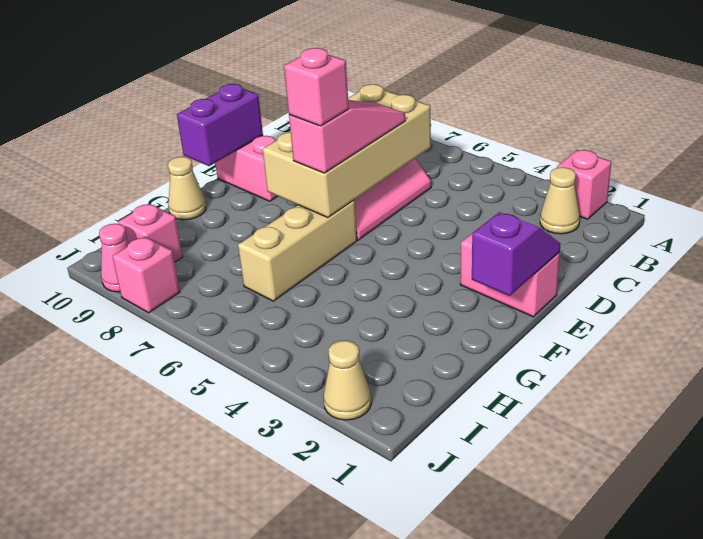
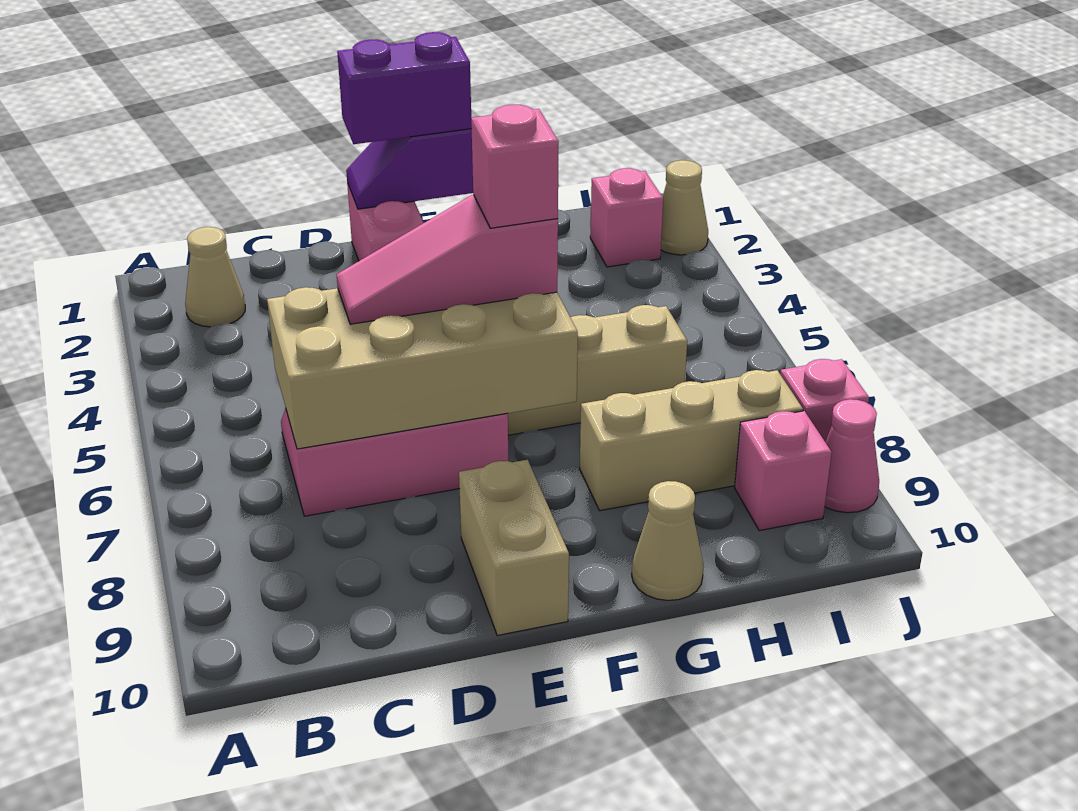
pink 1x1 brick [557,150,611,219] -> pink 1x1 brick moved to [590,168,663,267]
pink 1x2 brick [215,135,278,201] -> tan 1x2 brick [459,460,569,636]
purple 1x2 brick [177,84,263,166] -> purple 1x2 brick moved to [337,32,472,144]
none -> tan 1x3 brick [580,370,803,511]

